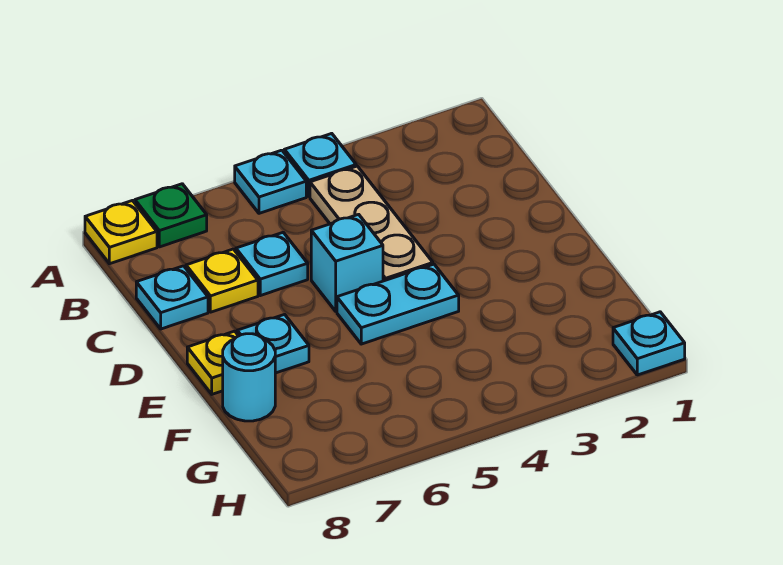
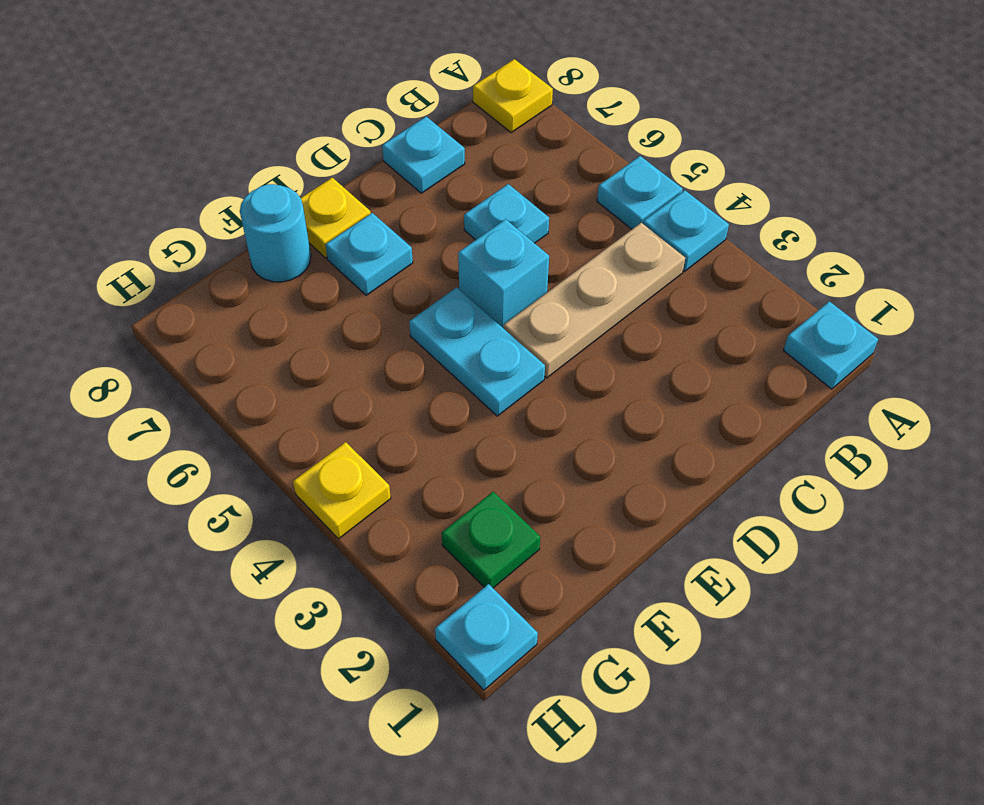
none -> cyan 1x1 plate [783,301,878,389]
green 1x1 plate [135,184,207,247] -> green 1x1 plate moved to [442,492,540,588]
yellow 1x1 plate [186,249,258,312] -> yellow 1x1 plate moved to [293,442,391,539]

